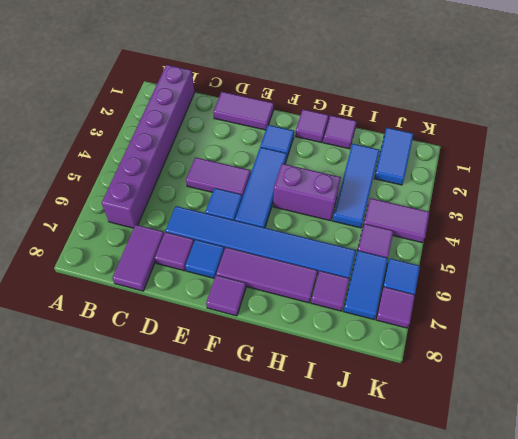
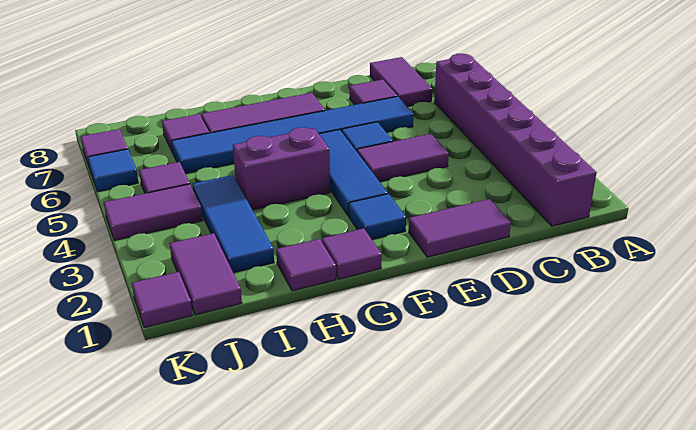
blue 1x1 tile [185,240,224,278] -> none
purple 1x1 tile [206,275,246,316] -> purple 1x1 tile moved to [132,272,192,328]
blue 1x2 tile [374,128,413,185] -> purple 1x2 tile [170,233,242,315]
blue 1x2 tile [343,251,388,319] -> none

